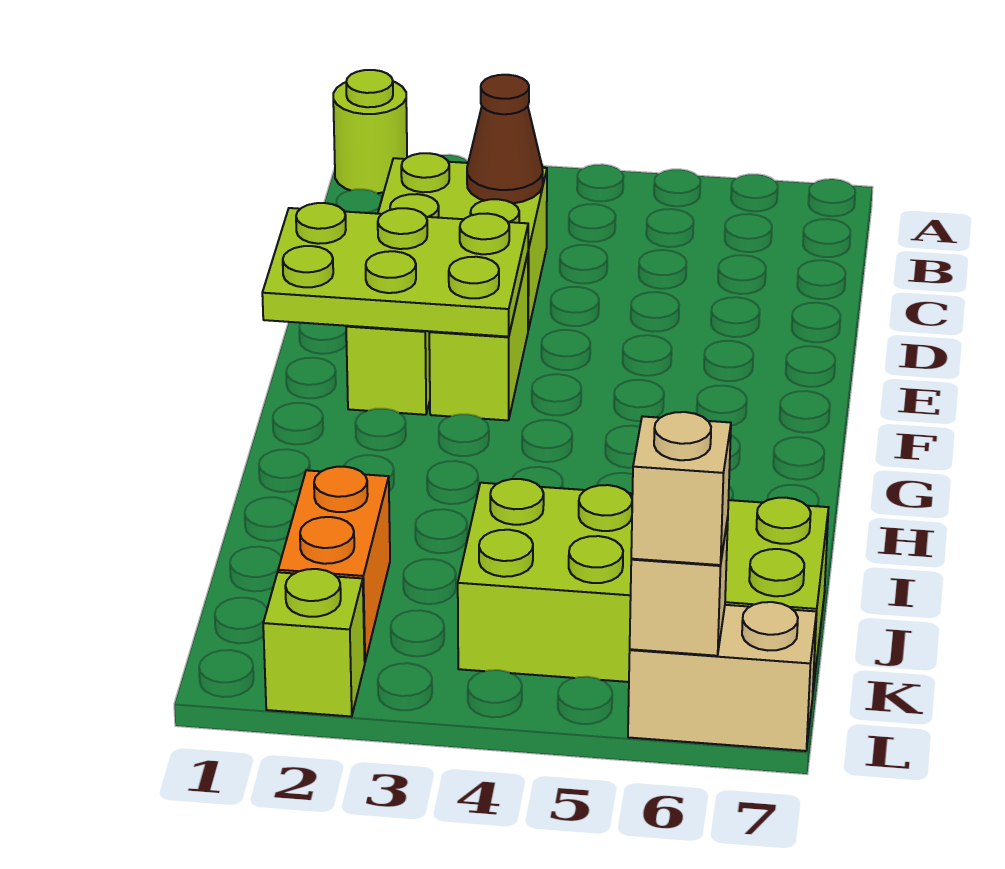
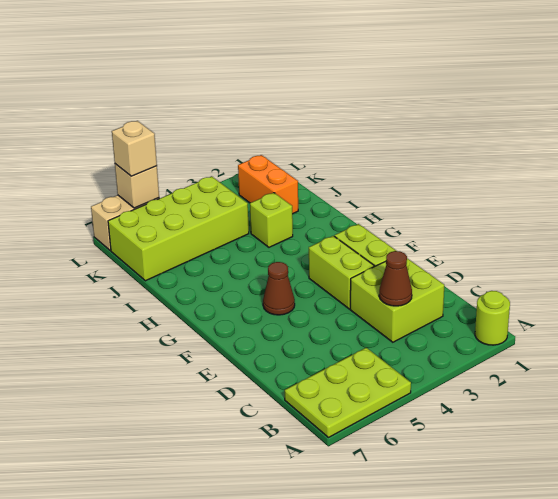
lime 2x3 plate [262,203,528,337] -> lime 2x3 plate moved to [285,348,411,438]
none -> brown 1x1 cone [263,262,295,315]
lime 1x1 brick [263,569,365,717] -> lime 1x1 brick moved to [250,193,293,247]

